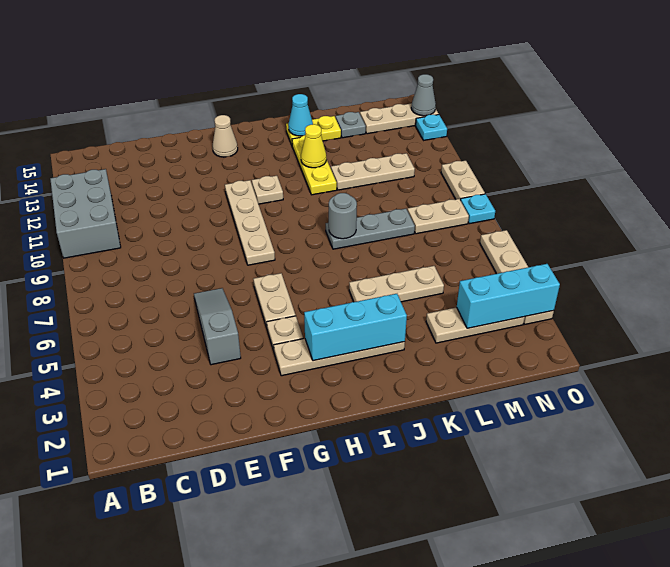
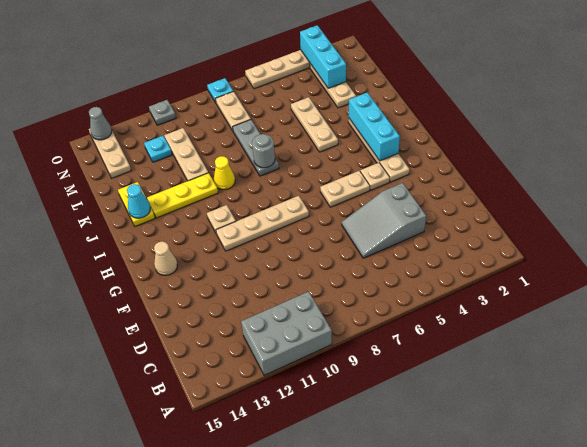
grey 1x3 slope [194,288,241,365] -> grey 2x3 slope [342,183,426,258]
yellow 1x1 cone [301,124,326,168] -> yellow 1x1 cone moved to [214,156,235,190]
grey 1x1 plate [336,112,366,138] -> grey 1x1 plate moved to [149,100,176,125]
tan 1x2 plate [441,161,485,200] -> none
cyan 1x1 plate [416,115,447,140] -> cyan 1x1 plate moved to [144,136,172,162]

